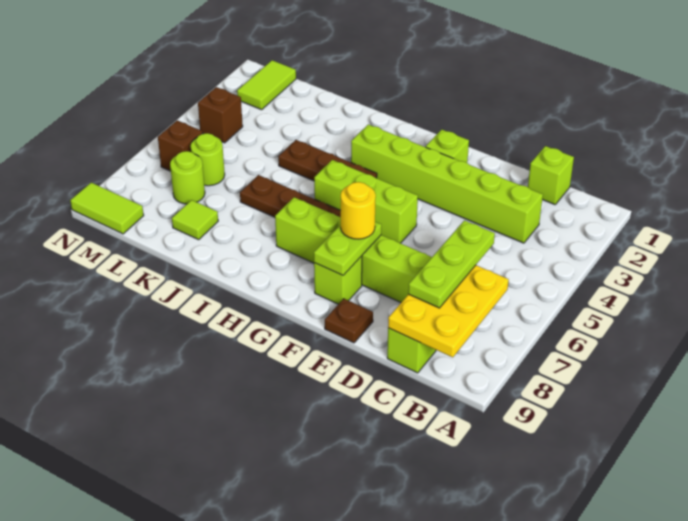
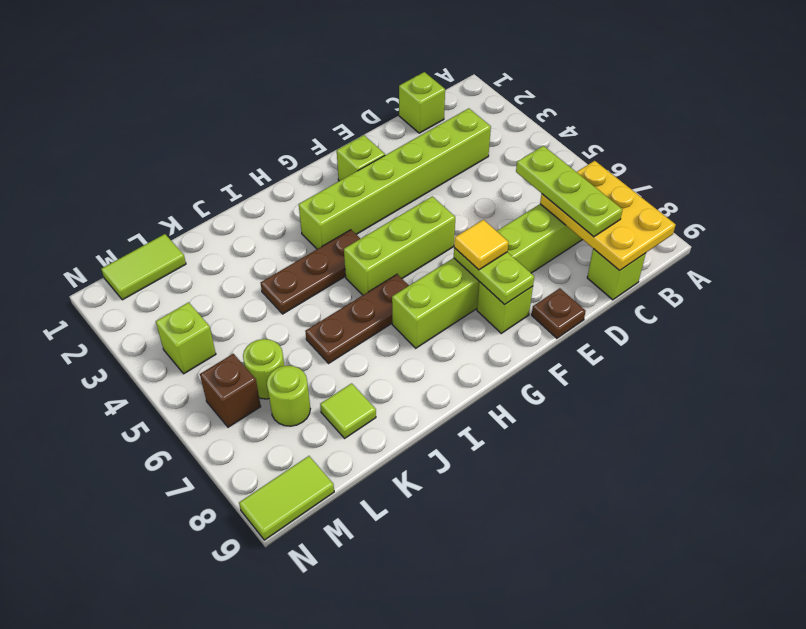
yellow 1x1 round brick [341,182,376,239] -> yellow 1x1 tile [454,220,509,270]
lime 1x2 tile [237,60,296,110] -> lime 1x2 tile turned to [101,234,186,300]
brown 1x1 brick [198,87,243,143] -> lime 1x1 brick [156,302,216,374]

